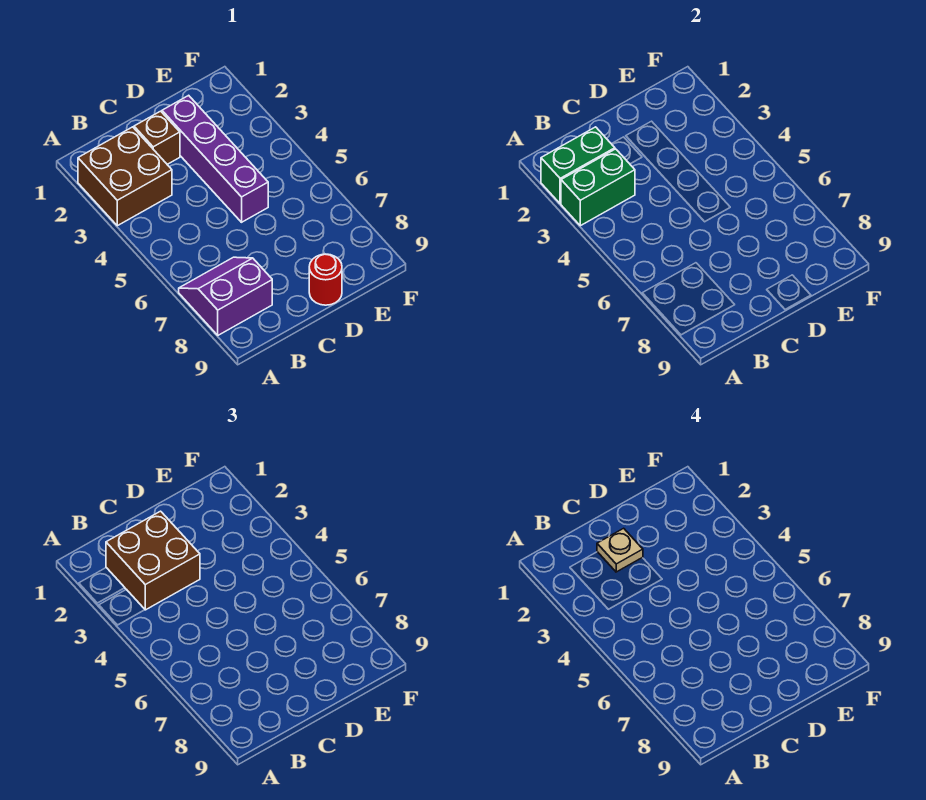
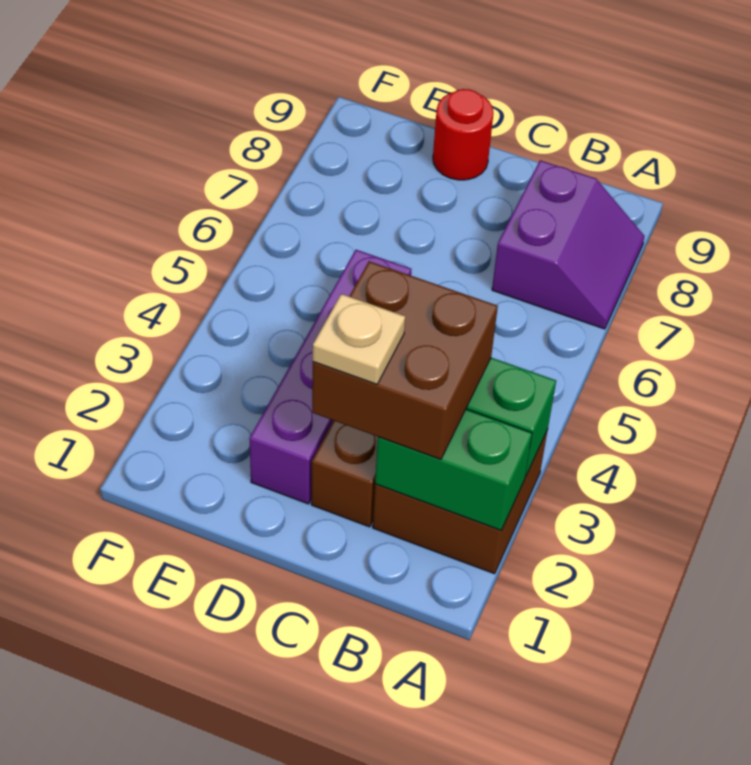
purple 2x2 slope [179,257,272,335] -> purple 2x2 slope turned to [492,160,645,329]

